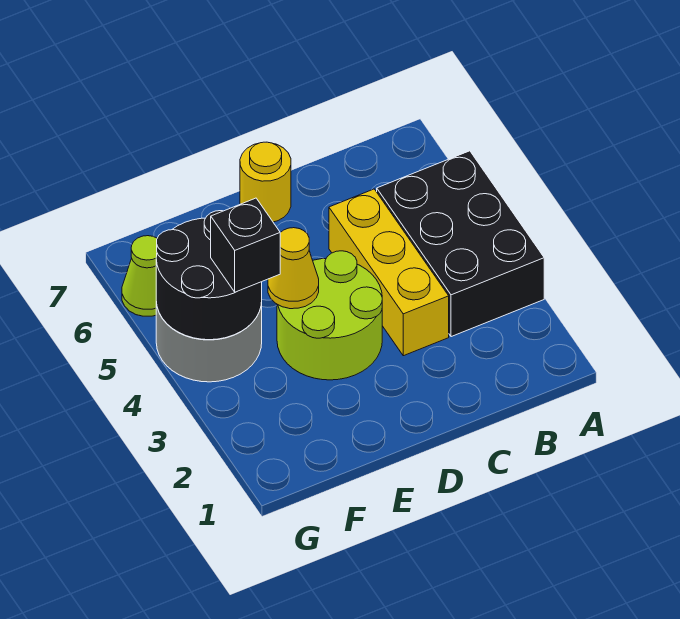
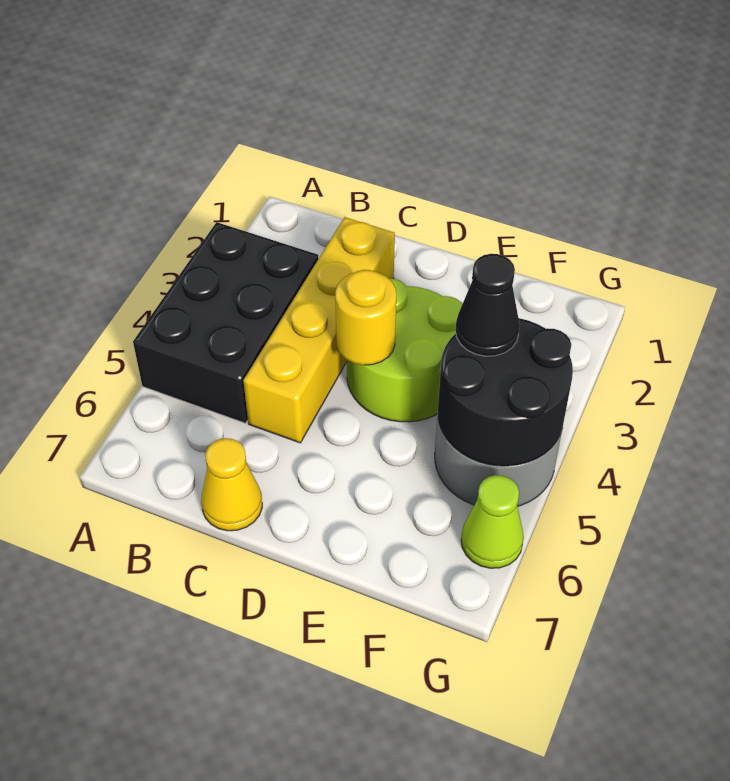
yellow 1x3 brick [329,189,449,356] -> yellow 1x4 brick [243,217,395,443]
yellow 1x1 round brick [240,142,291,222] -> yellow 1x1 round brick moved to [335,270,396,365]
yellow 1x1 cone [268,228,319,309] -> yellow 1x1 cone moved to [201,438,262,531]
black 1x1 brick [211,198,280,292] -> black 1x1 cone [456,254,520,356]

